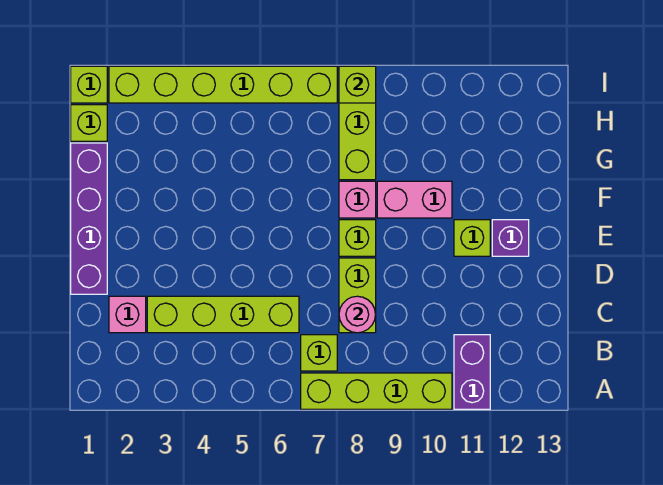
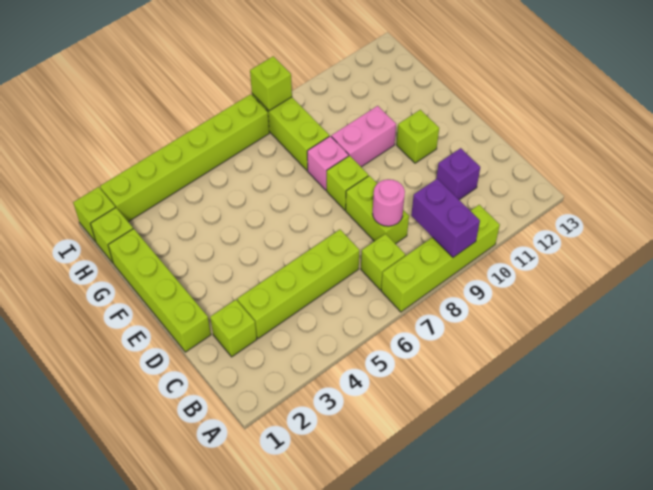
purple 1x2 brick [454,335,490,409] -> purple 1x2 brick moved to [411,179,480,257]
pink 1x1 brick [109,296,146,333] -> lime 1x1 brick [210,300,257,357]
purple 1x4 brick [71,143,107,294] -> lime 1x4 brick [108,229,211,352]
purple 1x1 brick [492,220,529,256] -> purple 1x1 brick moved to [436,148,480,200]

